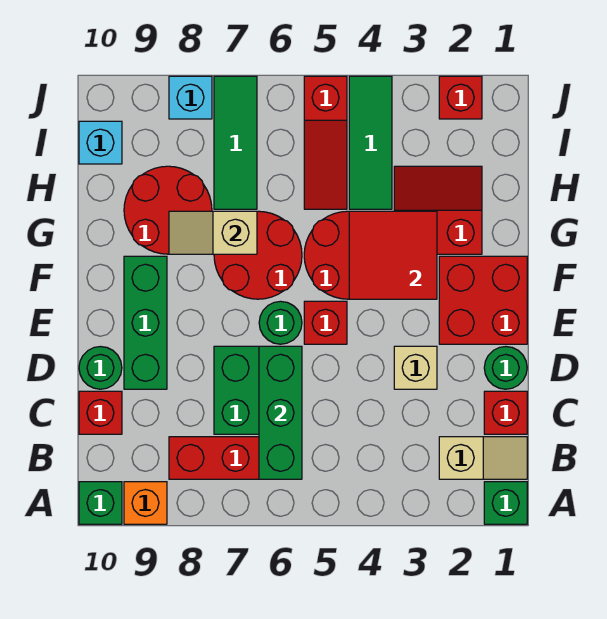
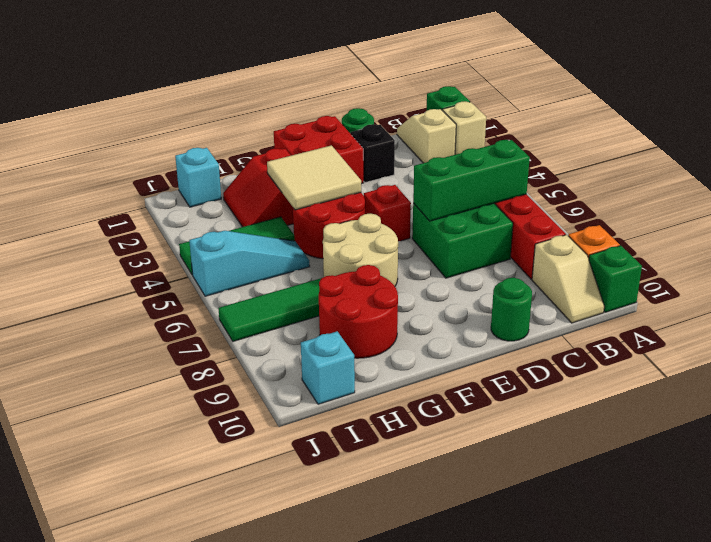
red 1x1 brick [484,391,527,434] -> none
red 1x1 brick [79,391,122,434] -> none
none -> black 1x1 brick [351,124,395,183]
tan 1x1 brick [394,346,437,389] -> tan 1x1 brick moved to [442,101,486,155]
green 1x3 brick [124,256,167,389] -> none
green 1x1 round brick [259,301,302,344] -> none
red 2x2 tile [349,211,437,299] -> tan 2x2 tile [267,145,361,210]
red 2x2 round brick [214,211,302,299] -> tan 2x2 round brick [323,214,398,286]
tan 1x2 slope [169,211,257,254] -> tan 1x2 slope moved to [532,235,604,323]
red 1x3 slope [304,76,347,209] -> cyan 1x3 slope [189,231,310,296]
red 1x1 brick [439,76,482,119] -> none
cyan 1x1 brick [169,76,212,119] -> cyan 1x1 brick moved to [175,148,221,207]

